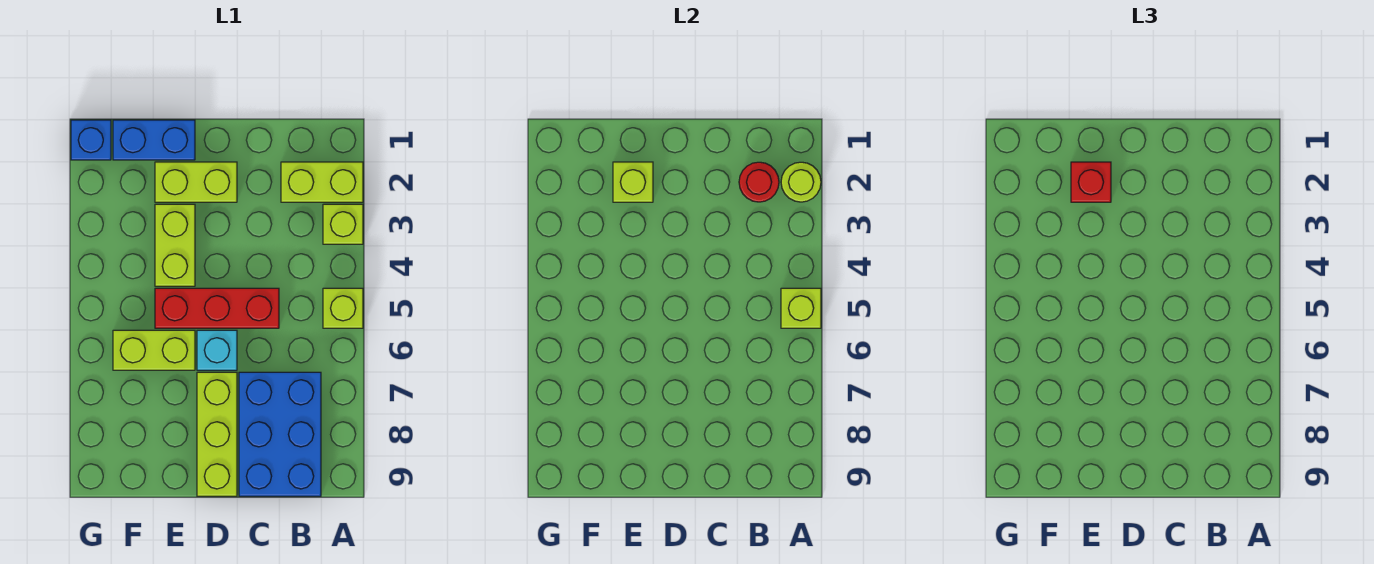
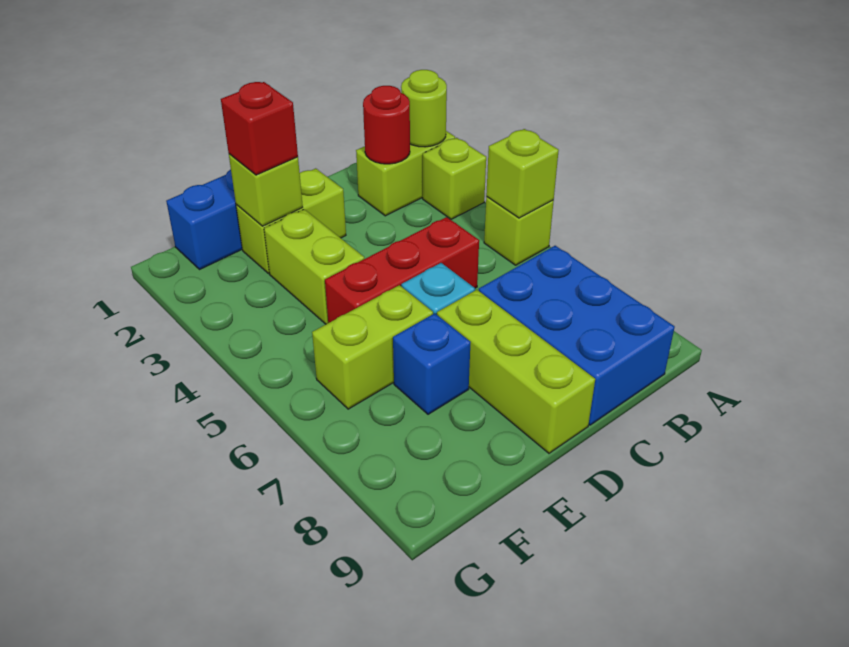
blue 1x1 brick [71,120,111,160] -> blue 1x1 brick moved to [393,313,470,414]

